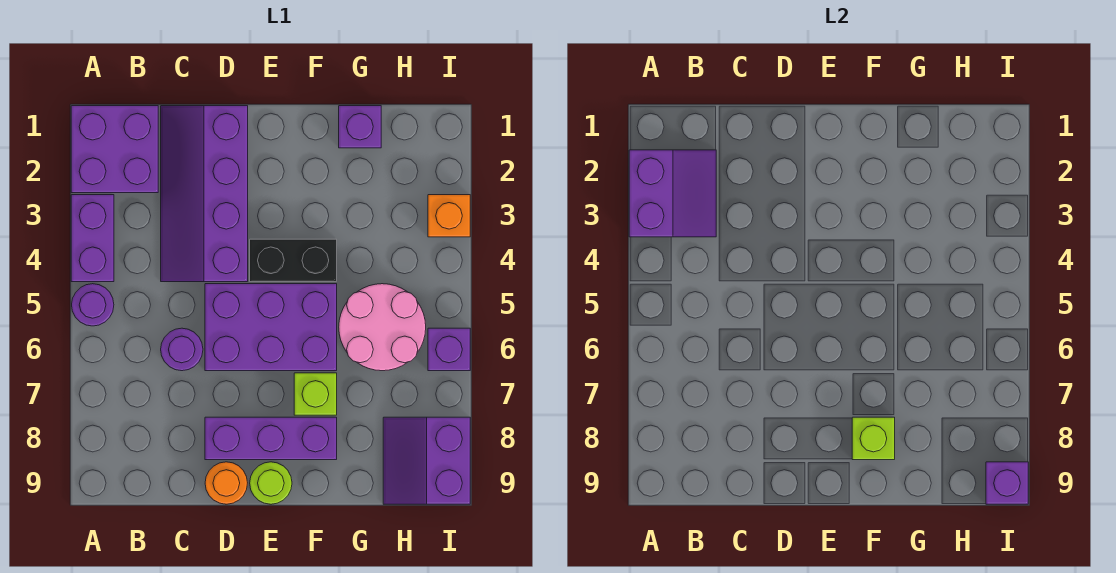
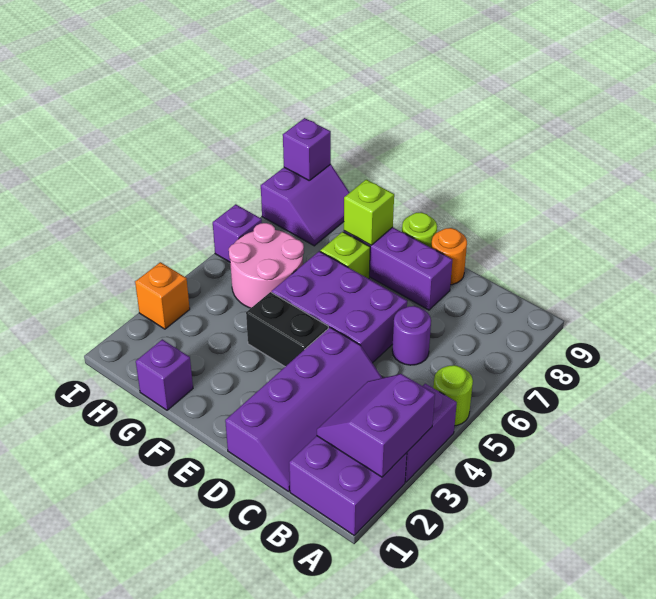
purple 1x1 round brick [72,284,114,326] -> lime 1x1 round brick [433,365,473,426]

